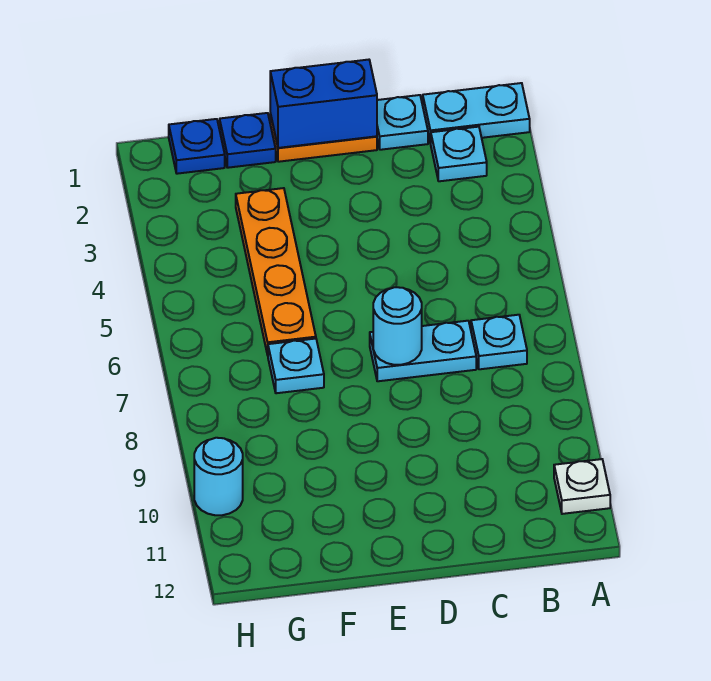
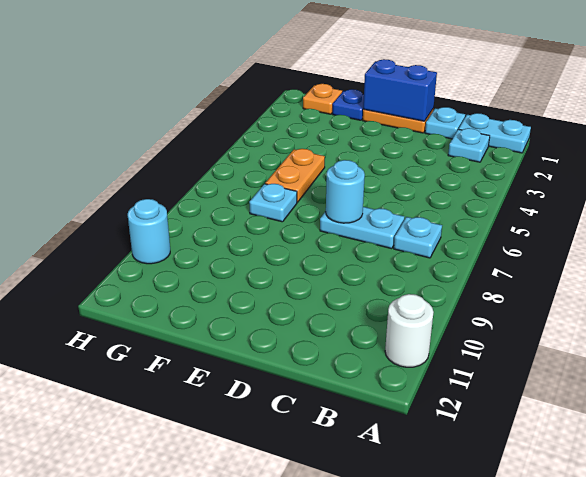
white 1x1 plate [554,459,610,514] -> white 1x1 round brick [385,294,433,367]
orange 1x4 plate [236,188,316,355] -> orange 1x2 plate [265,149,325,202]
blue 1x1 plate [169,119,225,174] -> orange 1x1 plate [303,84,342,114]

